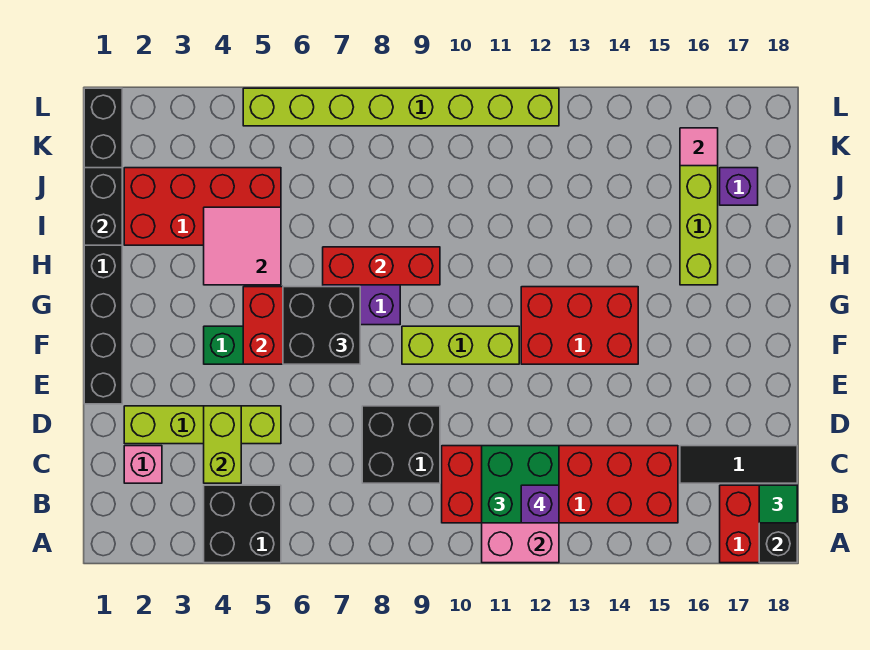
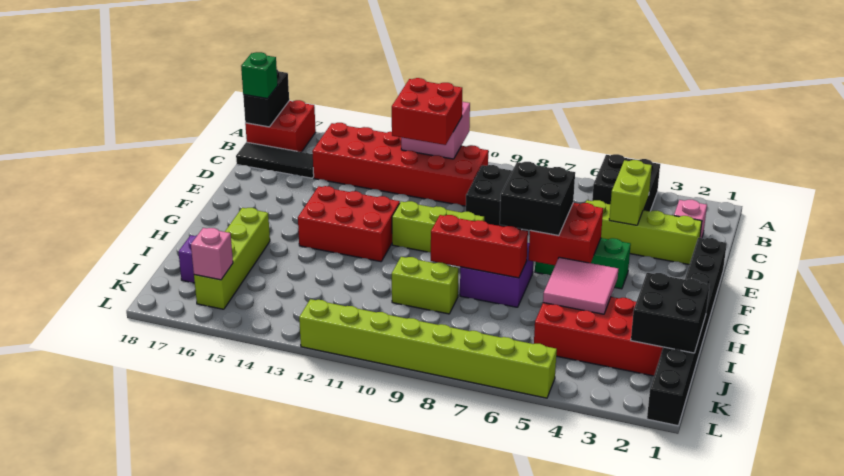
green 2x2 brick [482,446,559,523] -> red 2x2 brick [392,78,462,145]
purple 1x1 brick [521,485,559,523] -> none
green 1x1 tile [759,485,797,523] -> green 1x1 brick [241,52,278,99]
black 1x2 brick [84,168,122,245] -> black 2x2 brick [631,273,710,353]
none -> lime 1x2 brick [392,257,458,314]
pink 1x1 tile [680,128,718,166] -> pink 1x1 brick [191,228,233,280]

